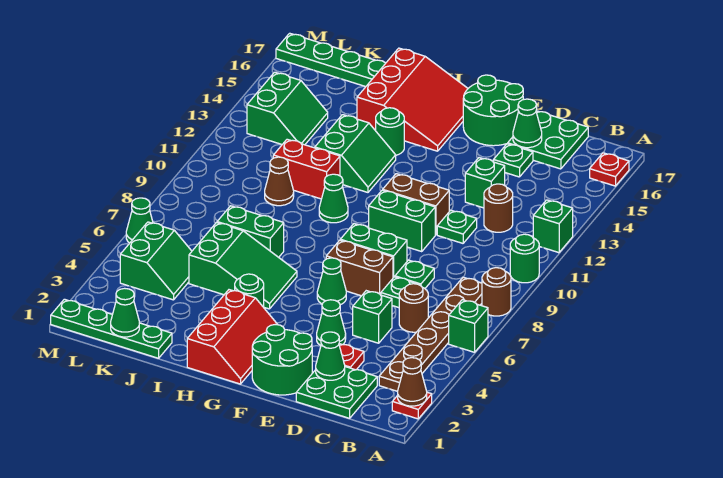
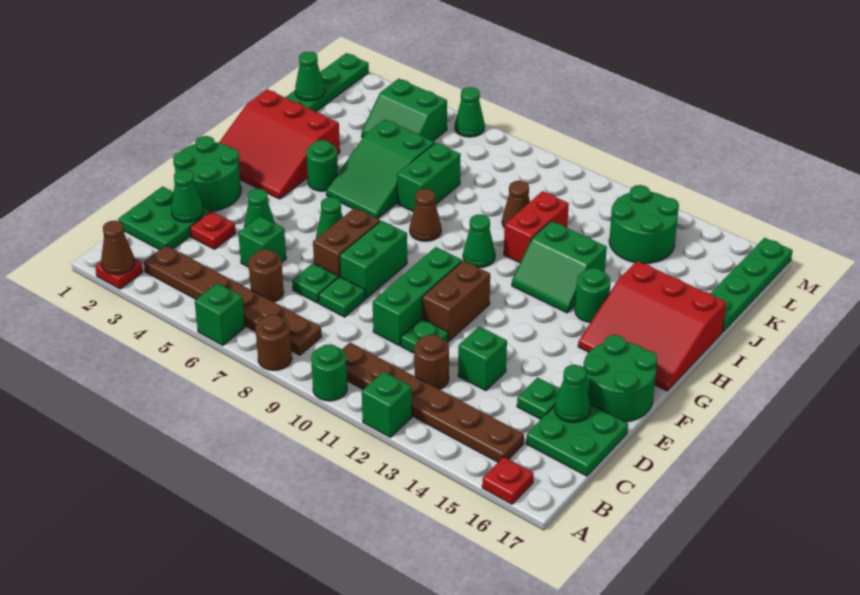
none -> brown 1x6 plate [342,343,524,462]
green 1x2 brick [369,190,435,251] -> green 1x3 brick [373,247,462,346]
red 2x3 slope [187,290,278,384] -> red 3x3 slope [219,89,340,199]
none -> brown 1x1 cone [410,189,441,241]
green 2x2 slope [247,72,328,145] -> green 2x2 round brick [609,185,679,264]

